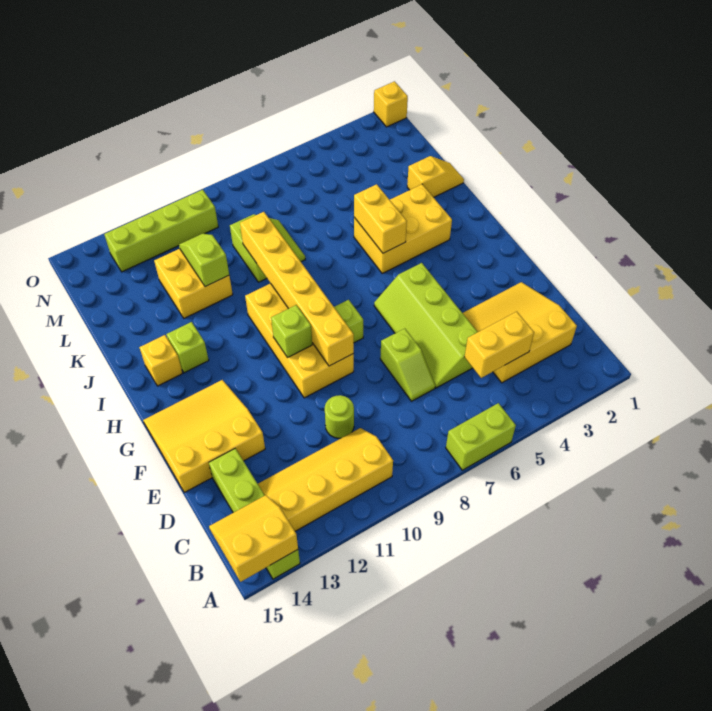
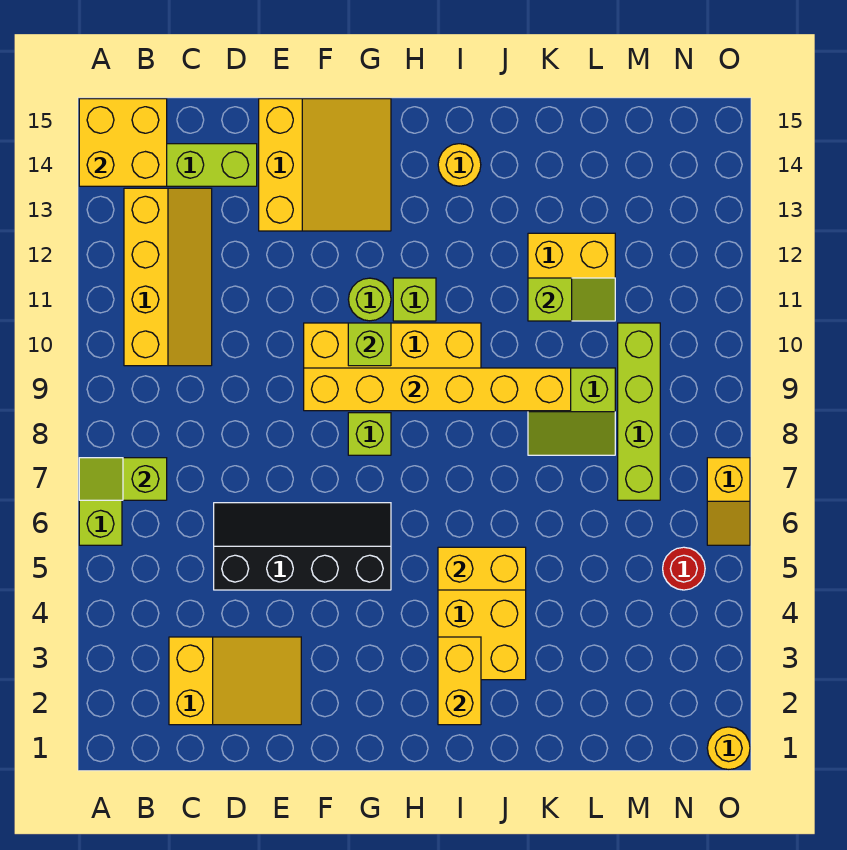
yellow 2x2 slope [209,495,298,582] -> yellow 2x2 brick [79,99,167,186]
yellow 3x3 slope [463,282,577,383] -> yellow 2x3 slope [169,637,301,725]
yellow 1x2 brick [465,312,534,378] -> yellow 1x2 brick moved to [438,637,481,725]
lime 2x4 slope [374,263,477,388] -> black 2x4 slope [214,503,391,590]
lime 1x2 slope [380,329,435,401] -> lime 1x2 slope moved to [79,458,167,500]
lime 1x1 round brick [325,395,354,438] -> lime 1x1 round brick moved to [348,278,391,321]
lime 1x1 brick [166,322,209,373] -> lime 1x1 brick moved to [393,278,436,321]
yellow 1x1 brick [139,335,183,386] -> yellow 1x1 round brick [438,144,481,186]
yellow 1x2 slope [407,156,464,197] -> yellow 1x2 slope moved to [707,458,750,545]
none -> red 1x1 round brick [663,547,705,590]
lime 1x4 brick [104,190,218,272] -> lime 1x4 brick moved to [618,323,660,500]
yellow 1x1 brick [374,81,408,127] -> yellow 1x1 round brick [707,727,750,770]

